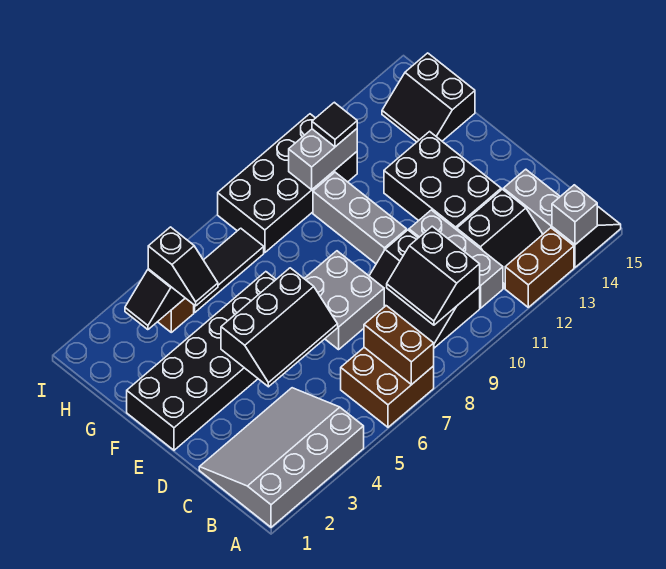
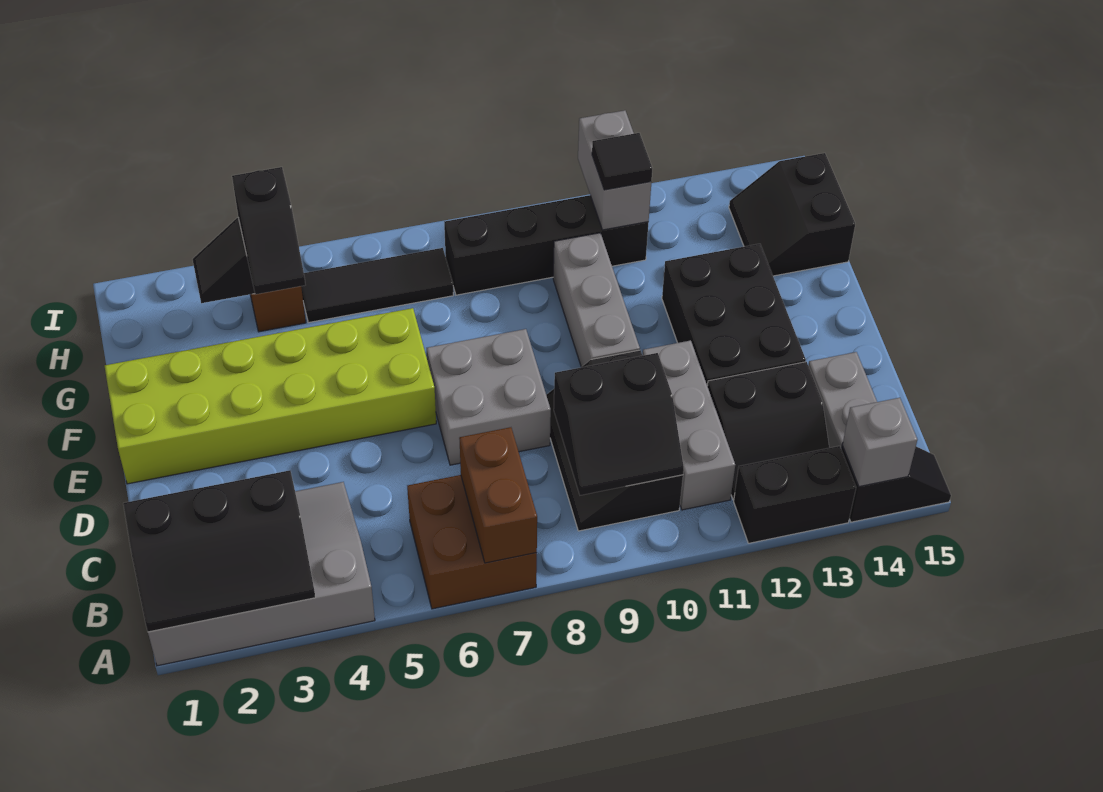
brown 1x2 brick [505,228,574,307] -> black 1x2 brick [734,446,856,543]
black 2x2 slope [387,226,480,325] -> black 2x2 slope turned to [554,353,684,495]
black 2x3 slope [221,268,338,387] -> black 2x3 slope moved to [123,470,315,632]
black 2x6 brick [127,272,276,450] -> lime 2x6 brick [105,308,436,484]
black 2x4 brick [218,114,357,253] -> black 1x4 brick [444,195,649,295]
grey 1x2 brick [289,129,357,190] -> grey 1x2 brick turned to [578,110,651,230]

